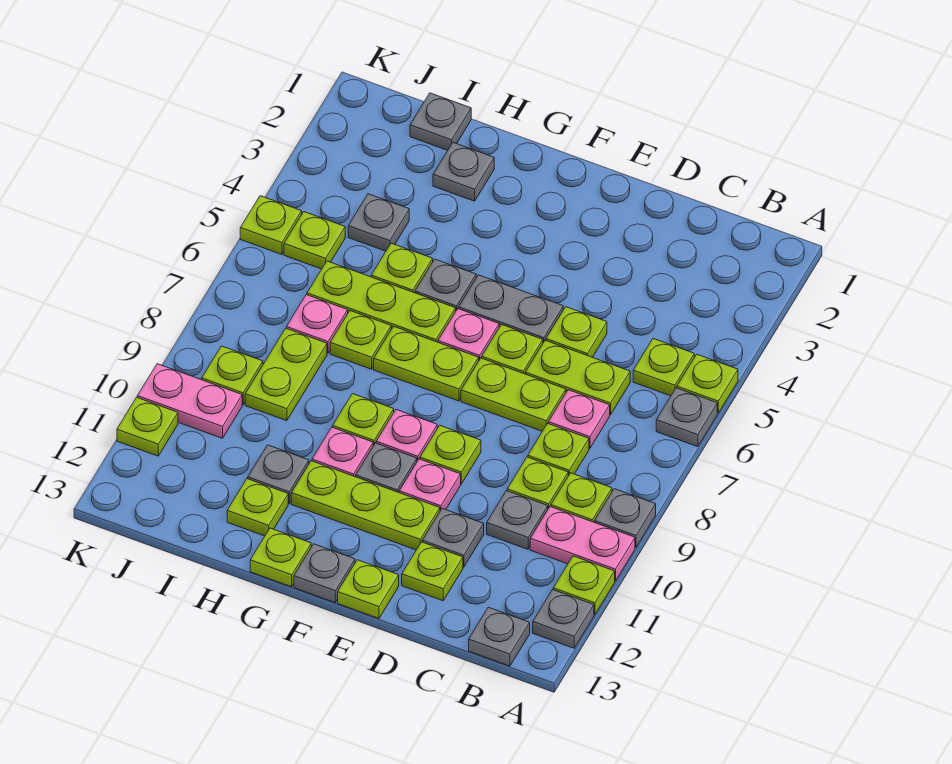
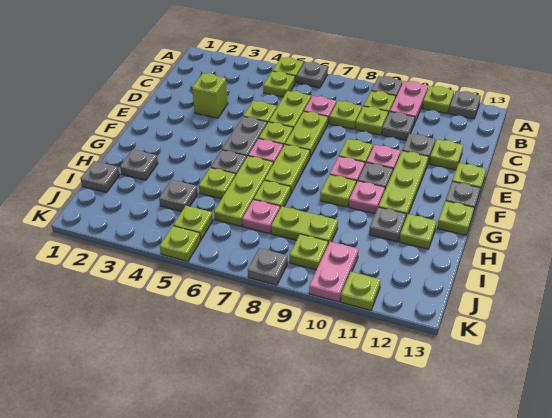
grey 1x1 plate [469,607,530,666] -> grey 1x1 plate moved to [248,248,288,285]
none -> lime 1x1 brick [192,73,228,118]

